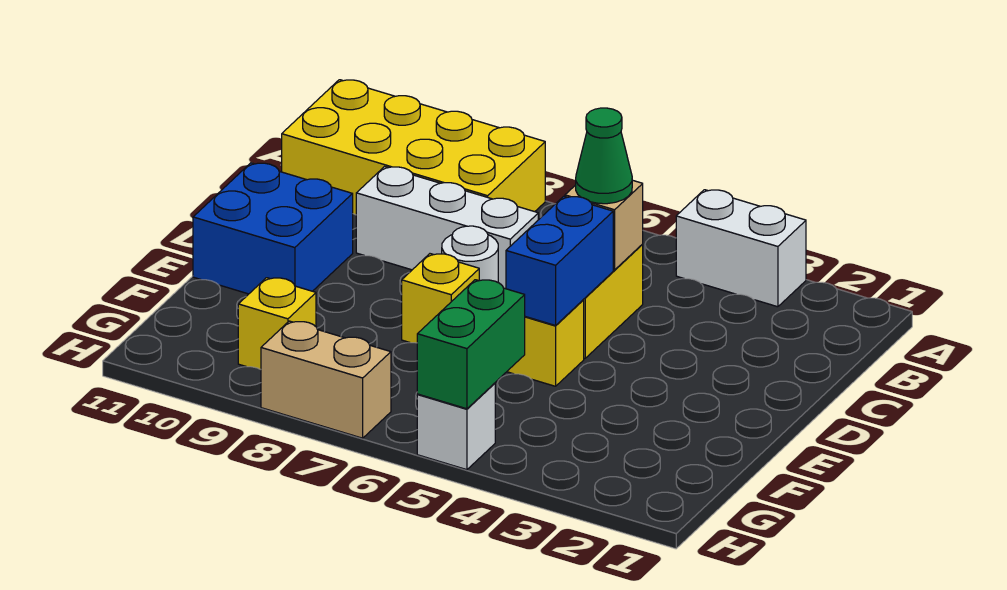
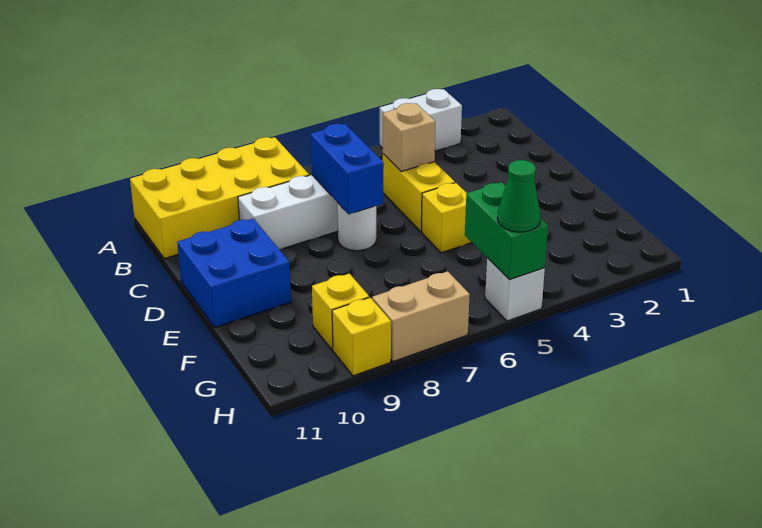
green 1x1 cone [576,108,632,204] -> green 1x1 cone moved to [497,160,540,232]
blue 1x2 brick [506,196,613,325] -> blue 1x2 brick moved to [310,124,384,214]
yellow 1x1 brick [402,254,479,343] -> yellow 1x1 brick moved to [332,297,391,376]

